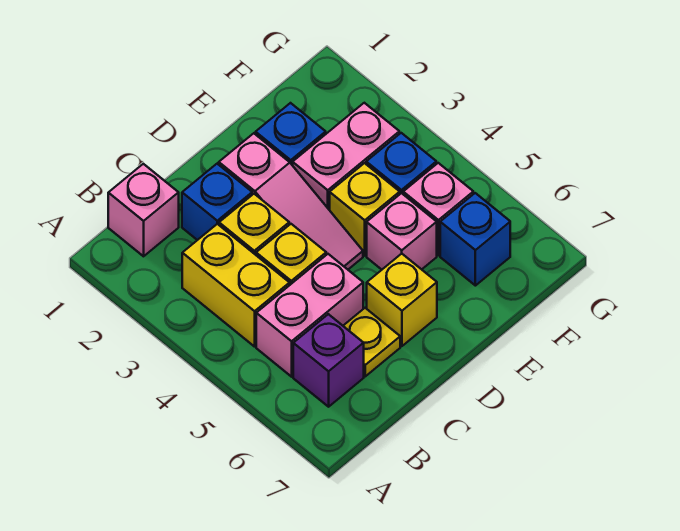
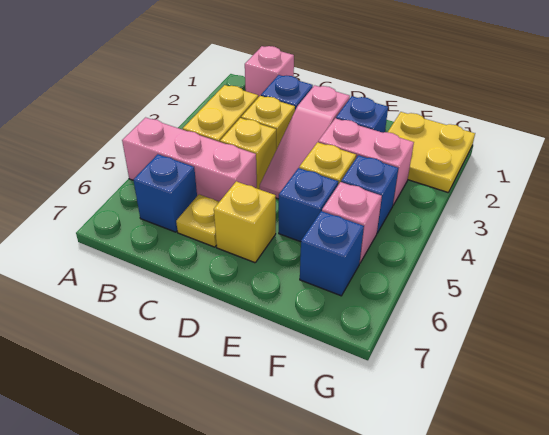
pink 1x2 brick [256,254,363,377] -> pink 1x3 brick [122,117,257,202]
purple 1x1 brick [293,314,364,407] -> blue 1x1 brick [133,154,197,232]
pink 1x1 brick [367,193,437,270] -> blue 1x1 brick [279,168,338,242]
none -> yellow 2x2 plate [388,112,475,192]

